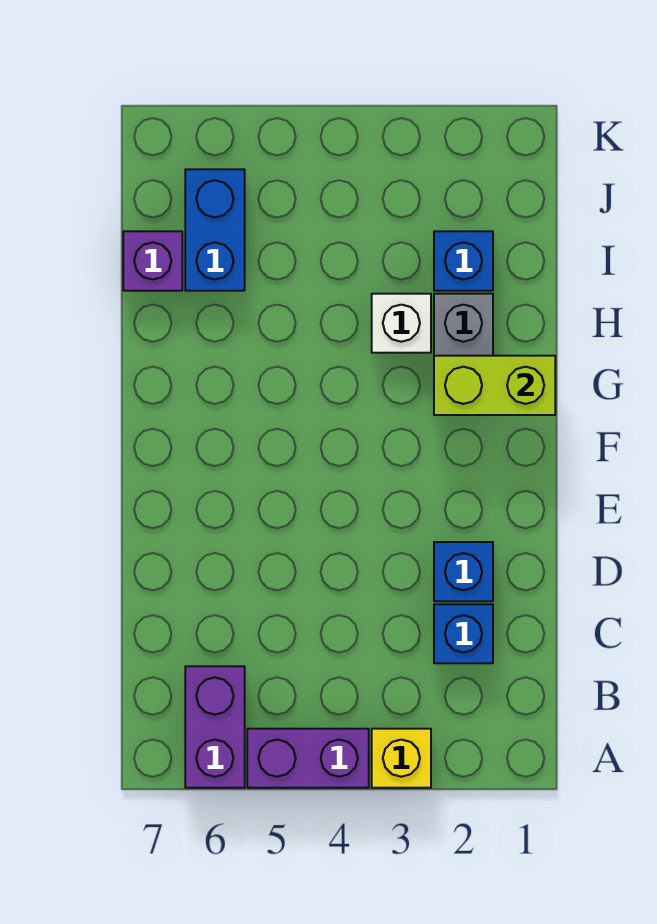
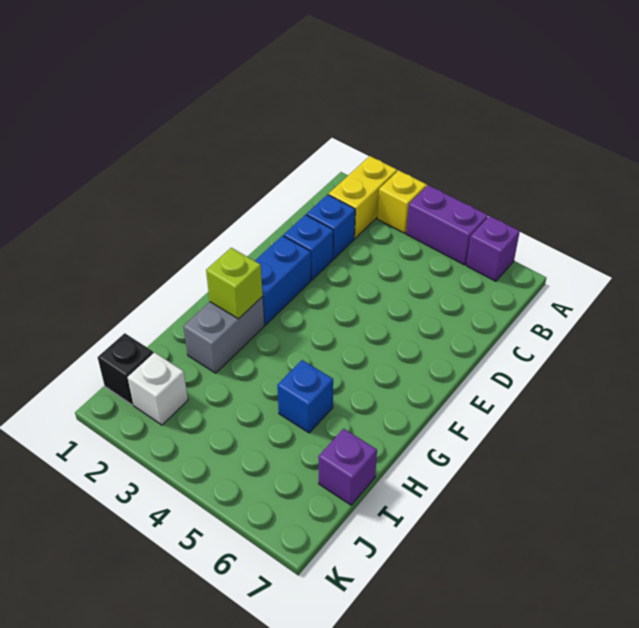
none -> yellow 1x2 brick [329,156,397,238]
purple 1x2 brick [185,666,245,788] -> purple 1x1 brick [466,216,520,281]
lime 1x2 brick [434,356,555,415] -> lime 1x1 brick [206,248,263,319]
white 1x1 brick [372,294,431,353] -> white 1x1 brick moved to [127,353,188,425]
blue 1x1 brick [434,231,493,291] -> blue 1x1 brick moved to [277,360,333,433]
blue 1x2 brick [185,169,245,291] -> blue 1x2 brick moved to [255,236,311,325]
none -> black 1x1 brick [98,333,153,405]

